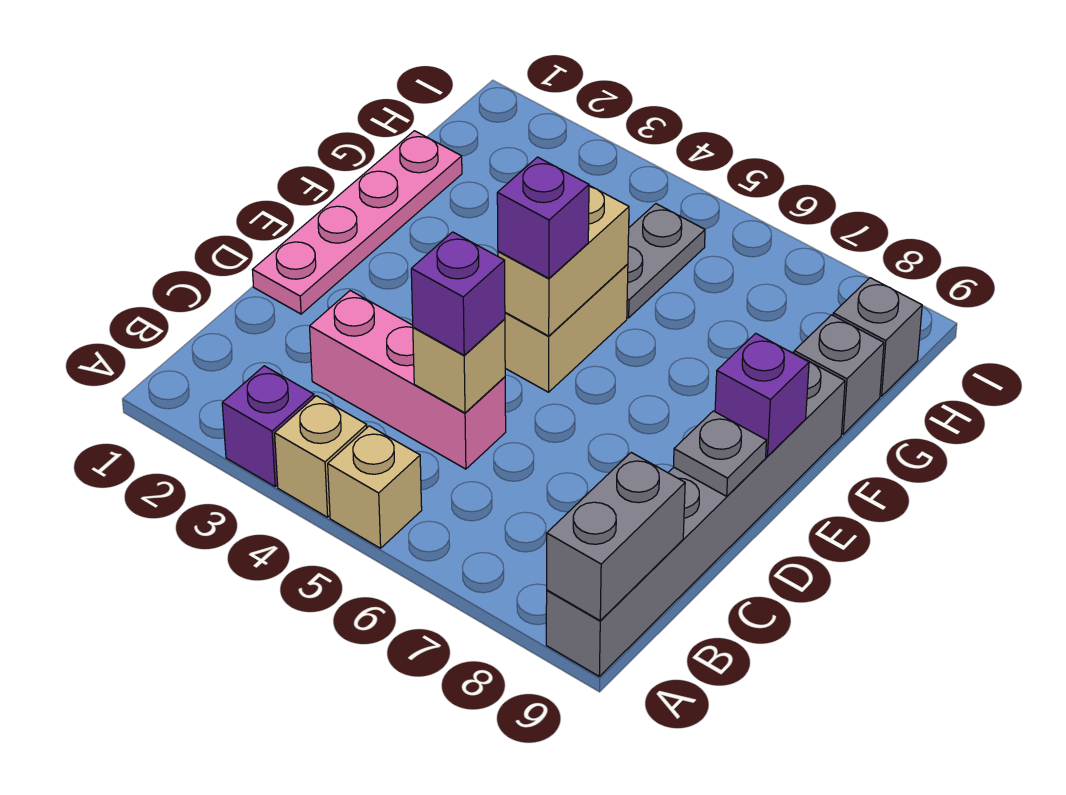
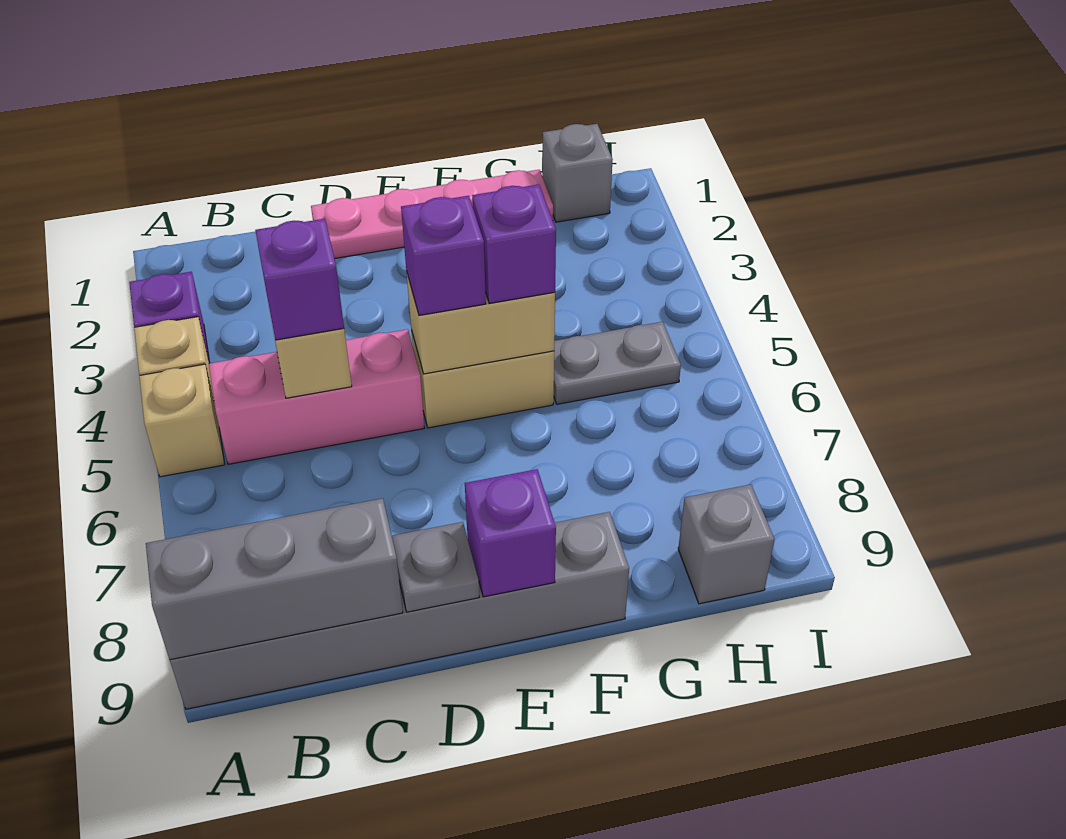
grey 1x2 brick [547,453,685,620] -> grey 1x3 brick [146,498,403,660]
pink 1x3 brick [310,291,506,469] -> pink 1x3 brick turned to [209,329,424,464]
none -> purple 1x1 brick [472,184,556,303]
grey 1x1 brick [794,315,884,434] -> grey 1x1 brick moved to [542,124,613,222]

